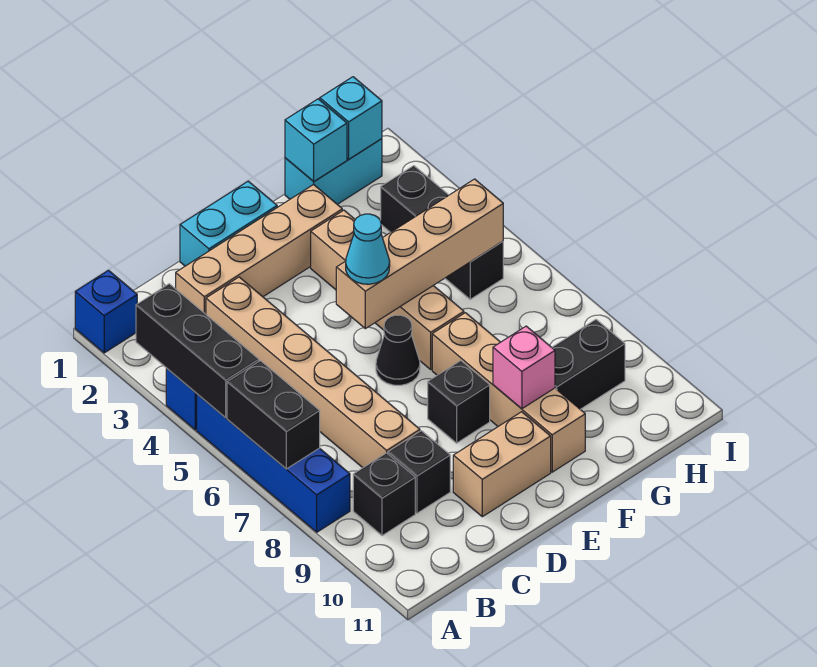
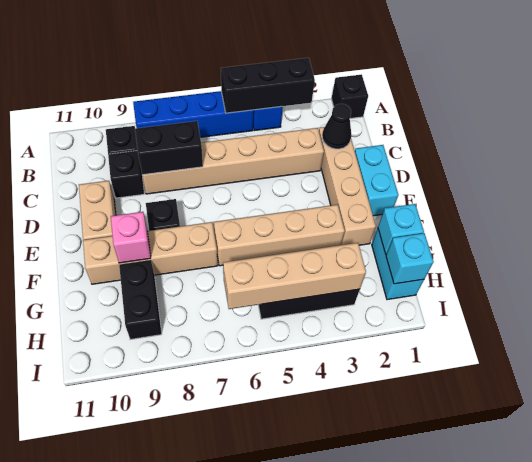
blue 1x1 brick [75,270,137,353] -> black 1x1 brick [331,74,368,118]
black 1x2 brick [227,361,320,469] -> black 1x2 brick moved to [135,121,203,175]
tan 1x4 brick [336,179,503,329] -> tan 1x4 brick turned to [223,243,366,309]
cyan 1x1 cone [346,214,390,284] -> none
black 1x1 cone [376,315,420,385] -> black 1x1 cone moved to [322,104,352,149]

